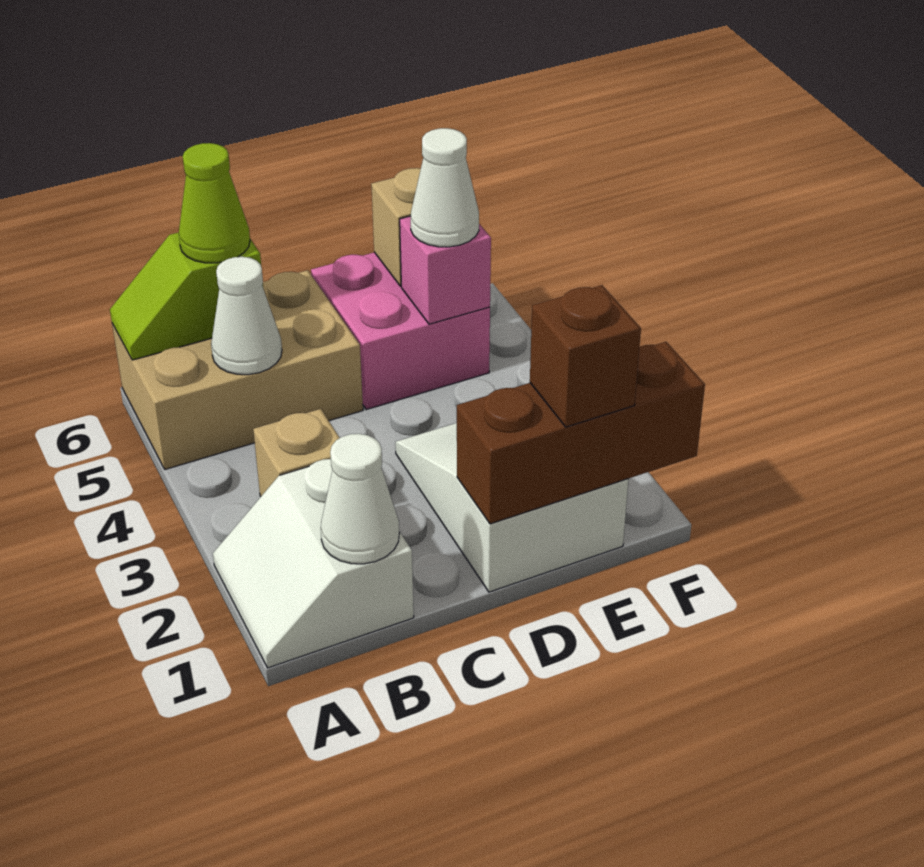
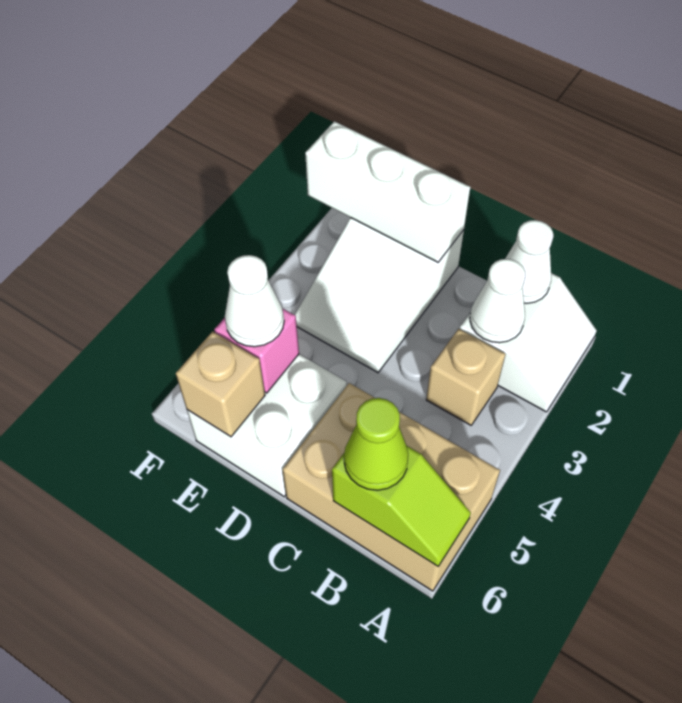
white 1x1 cone [211,257,282,375] -> white 1x1 cone moved to [470,259,525,343]
brown 1x3 brick [457,342,705,524] -> white 1x3 brick [305,121,471,262]
pink 2x2 brick [311,252,490,410] -> white 2x2 brick [187,354,347,497]
brown 1x1 brick [530,285,641,427] -> none

